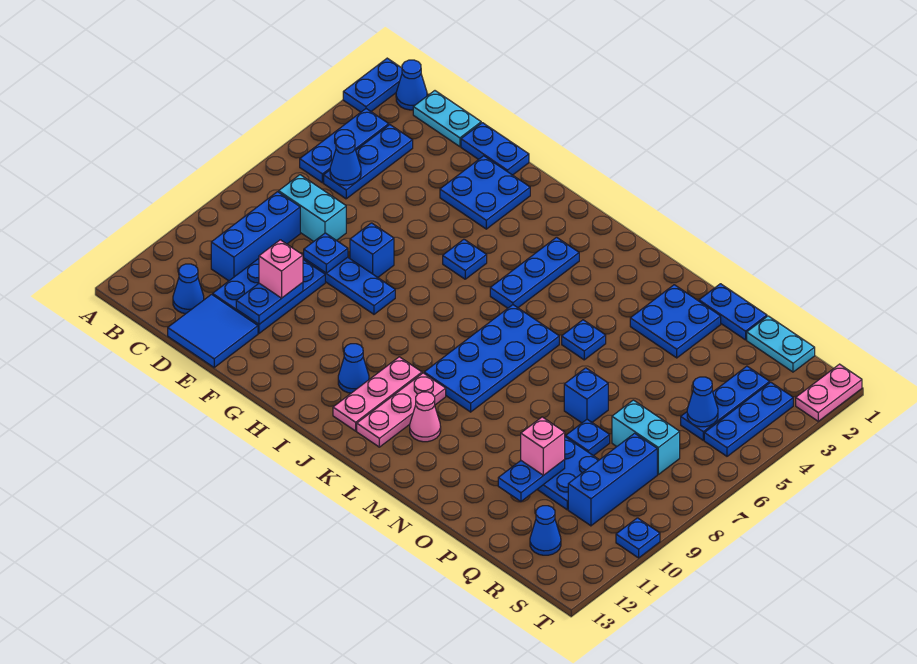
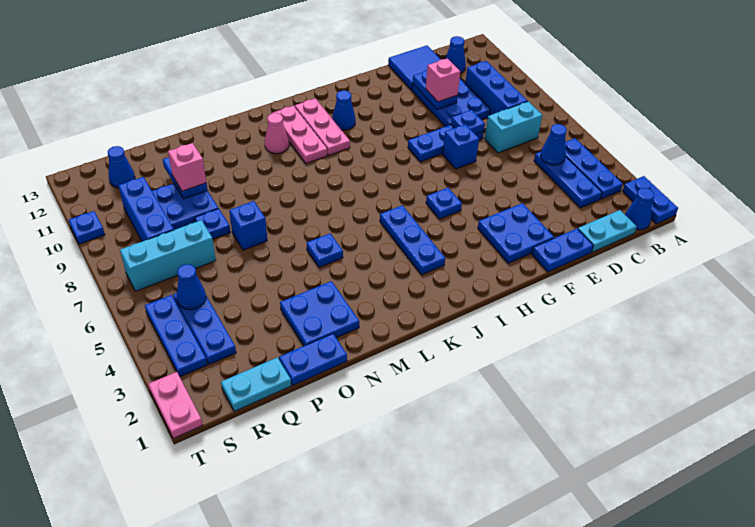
blue 2x4 plate [424,305,559,412] -> none
cyan 1x2 brick [612,400,680,474] -> cyan 1x3 brick [120,220,216,291]

